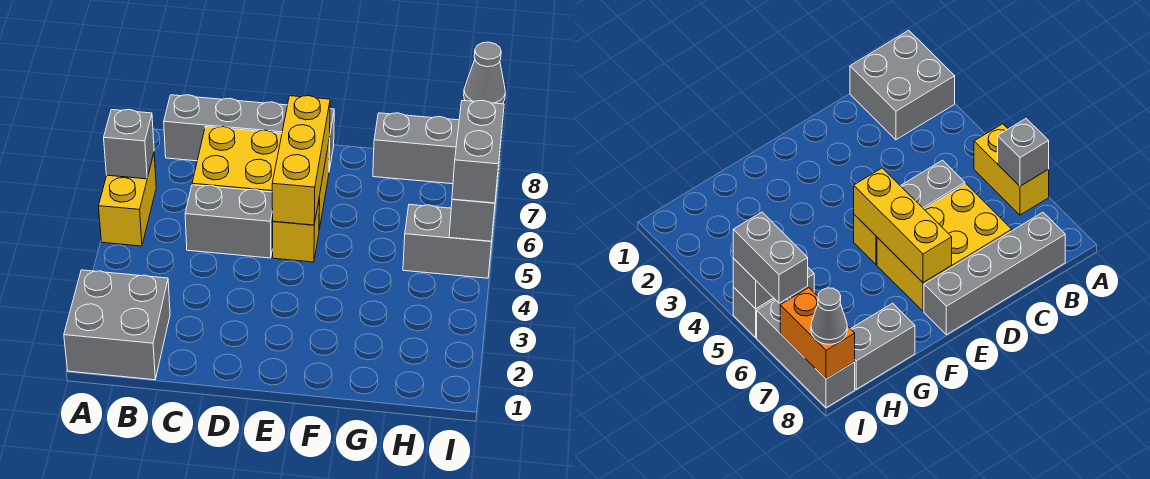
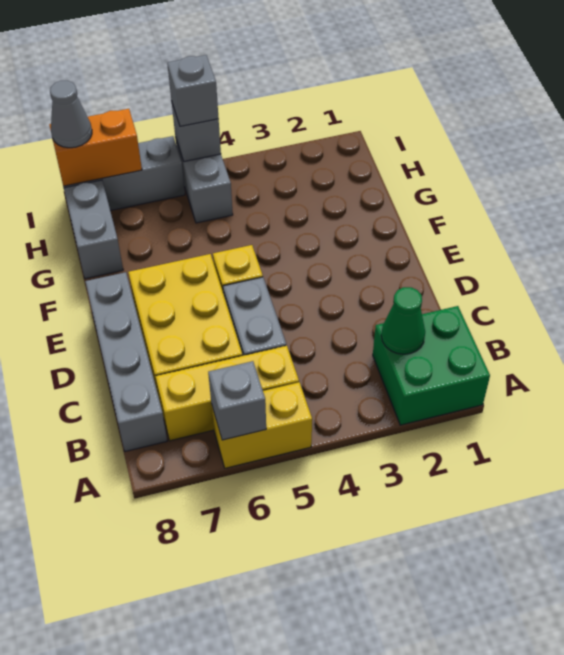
grey 2x2 brick [64,270,170,380] -> green 2x2 brick [373,306,490,425]
none -> green 1x1 cone [381,287,425,354]
yellow 1x3 brick [272,96,330,225] -> yellow 1x3 brick moved to [155,346,299,441]
grey 1x2 brick [452,100,504,203] -> grey 1x1 brick [167,55,219,126]

